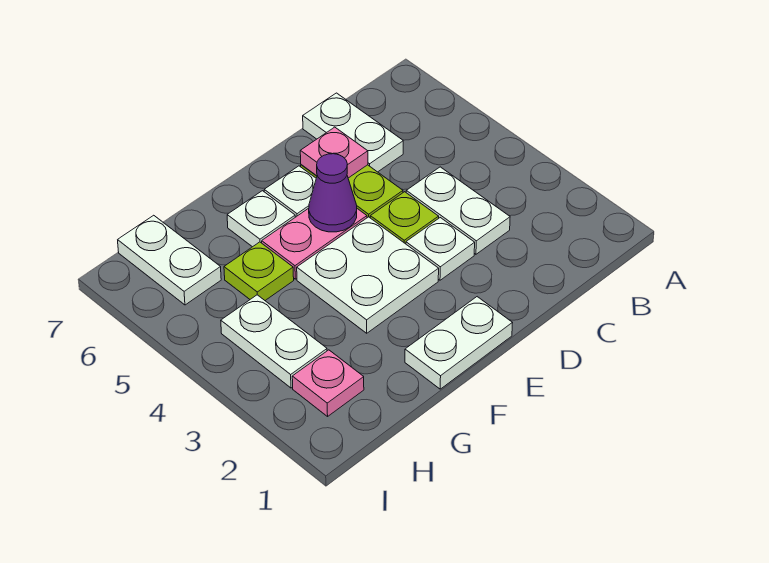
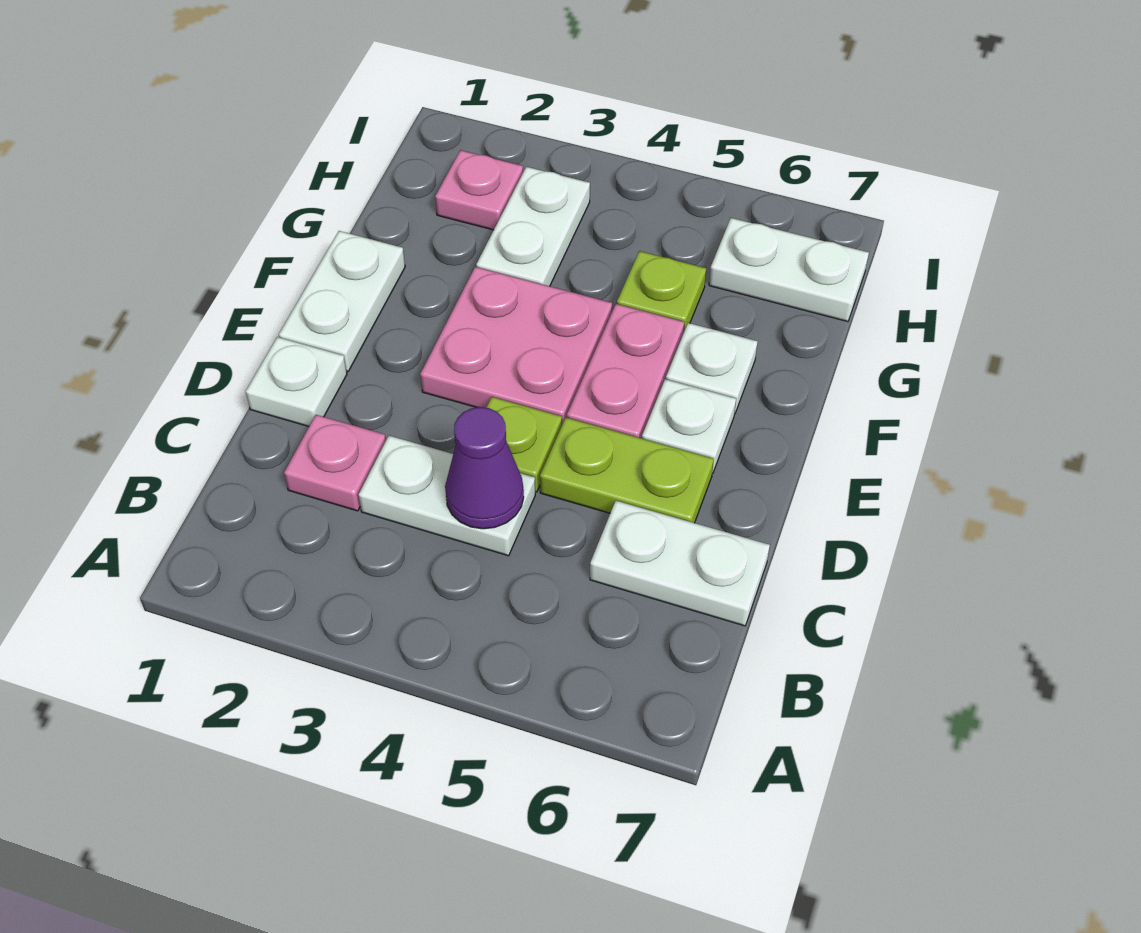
white 1x1 plate [406,218,475,280] -> white 1x1 plate moved to [246,337,347,426]
pink 1x1 plate [300,127,368,178] -> pink 1x1 plate moved to [284,415,386,511]
white 2x2 plate [297,217,439,333] -> pink 2x2 plate [420,267,612,424]
purple 1x1 cone [309,154,357,232] -> purple 1x1 cone moved to [445,407,524,529]
white 1x2 plate [221,295,327,388] -> white 1x2 plate turned to [476,167,590,286]

